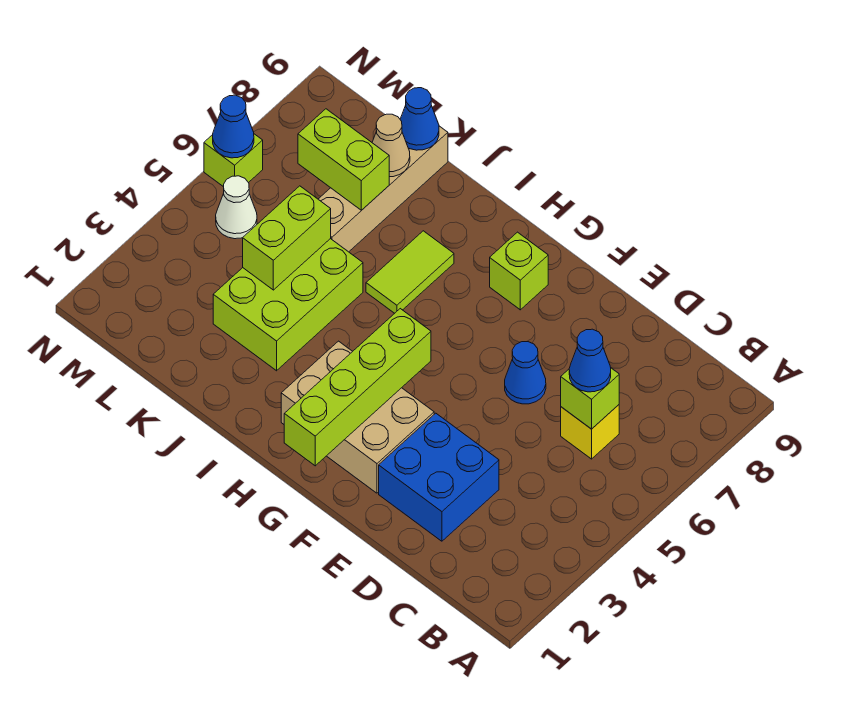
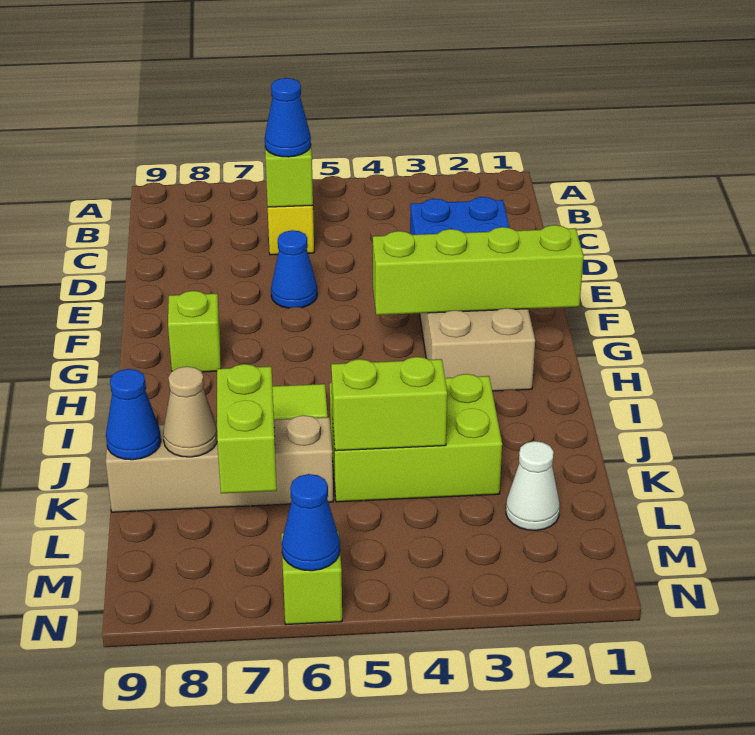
white 1x1 cone [216,176,257,239] -> white 1x1 cone moved to [506,441,560,530]

